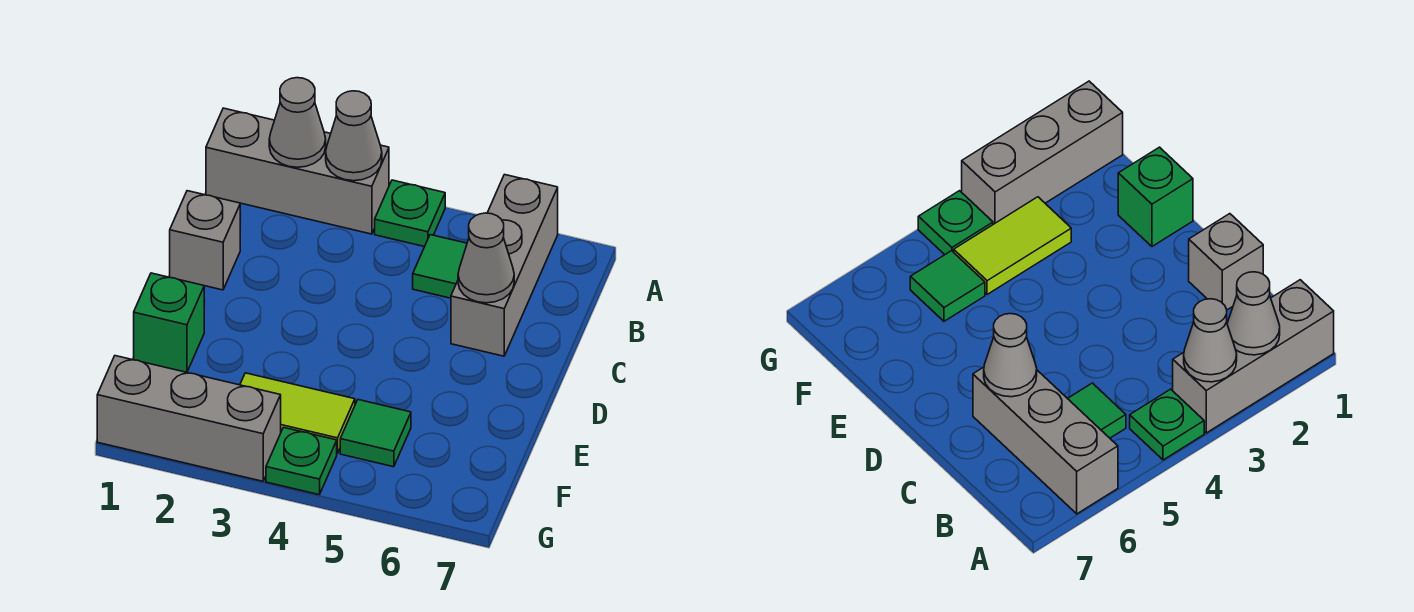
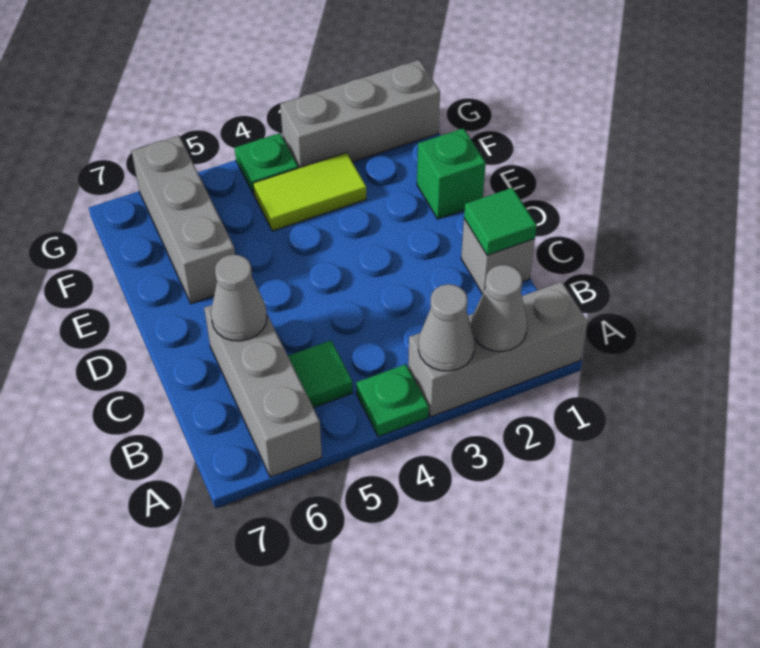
none -> grey 1x3 brick [132,136,235,304]
green 1x1 tile [340,400,411,467] -> green 1x1 tile moved to [464,188,537,255]

